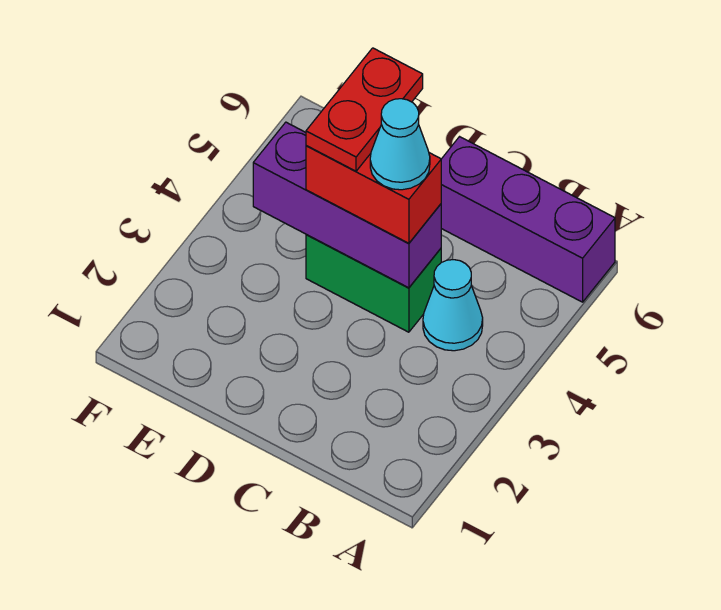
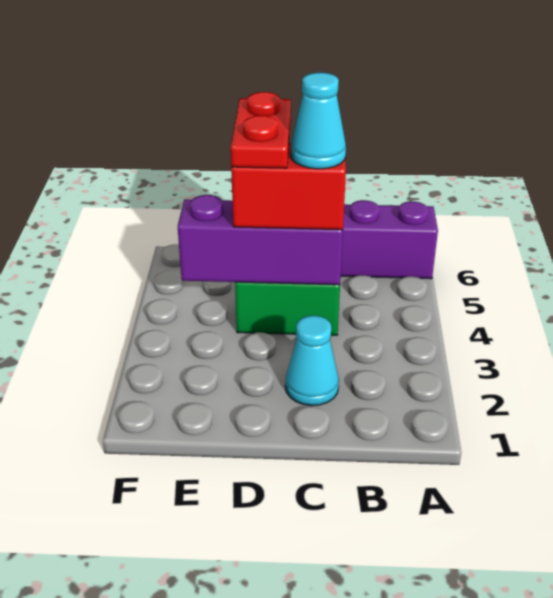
cyan 1x1 cone [423,260,483,351] -> cyan 1x1 cone moved to [285,316,339,406]

